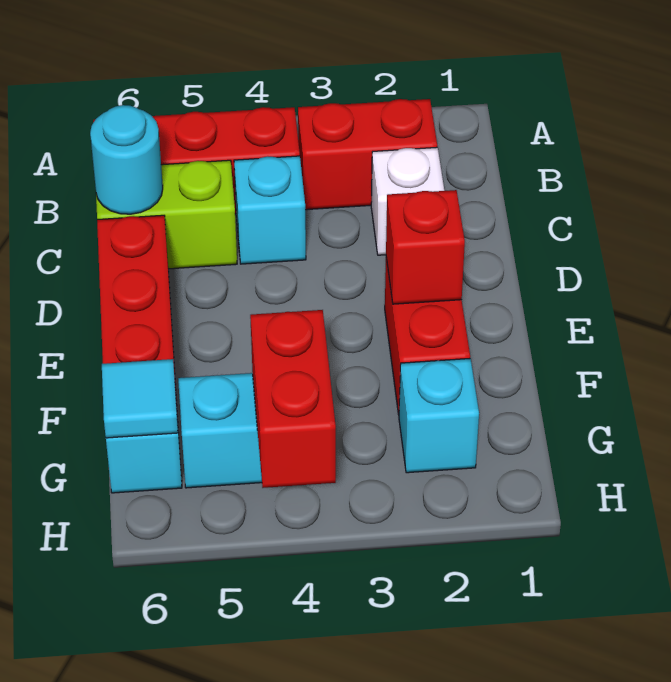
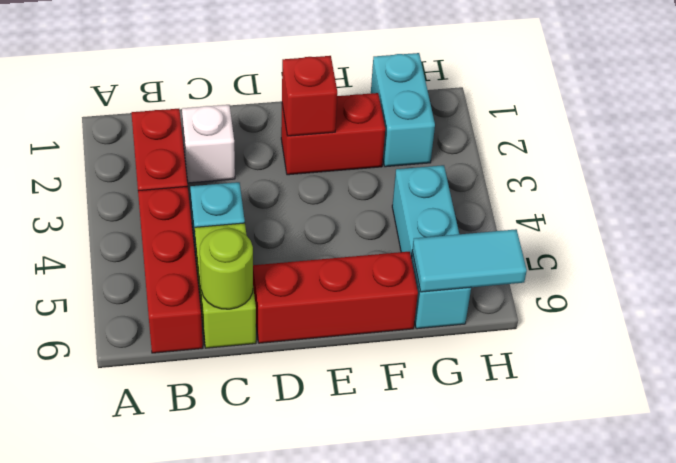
cyan 1x1 round brick [90,105,163,214] -> lime 1x1 round brick [200,228,253,309]
cyan 1x1 brick [399,359,479,473] -> cyan 1x2 brick [371,53,435,167]
red 1x2 brick [250,310,336,488] -> none
cyan 1x1 tile [102,359,178,438] -> cyan 1x2 tile [412,229,527,292]

